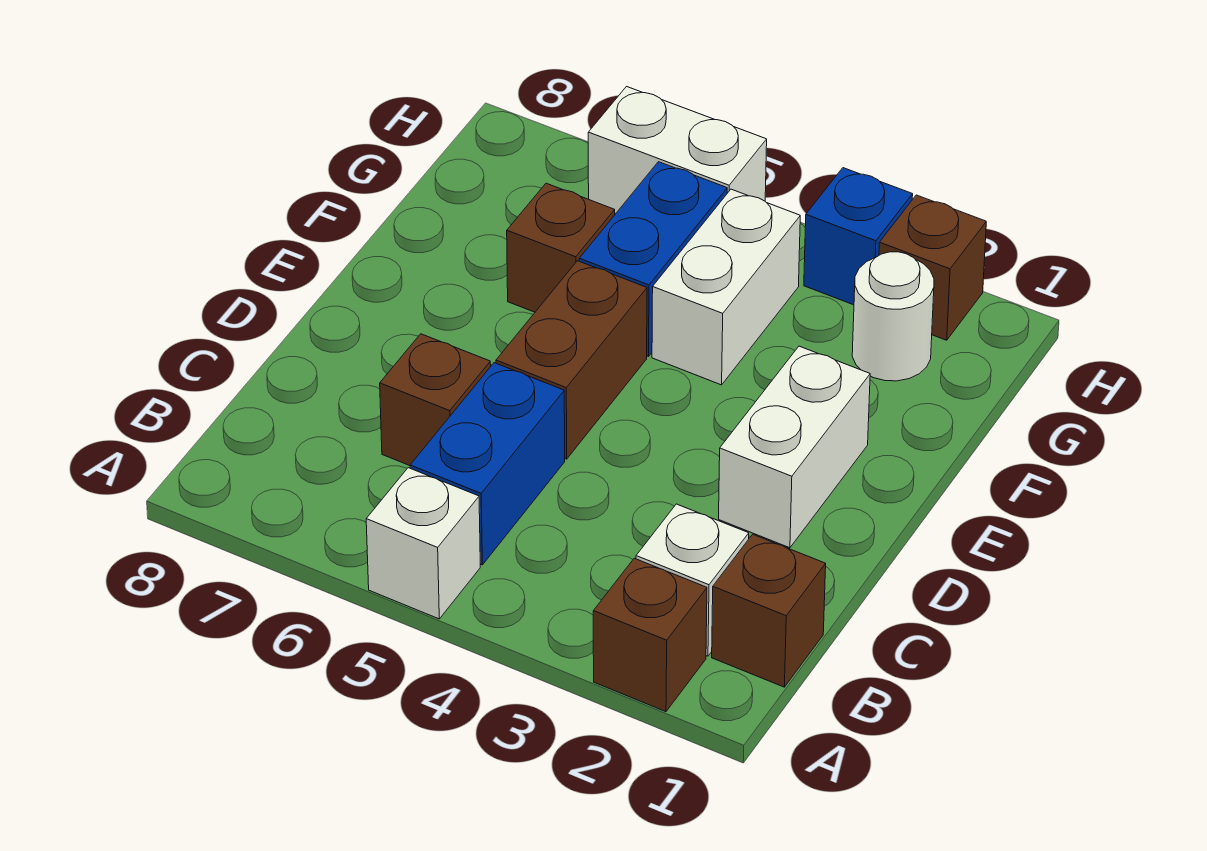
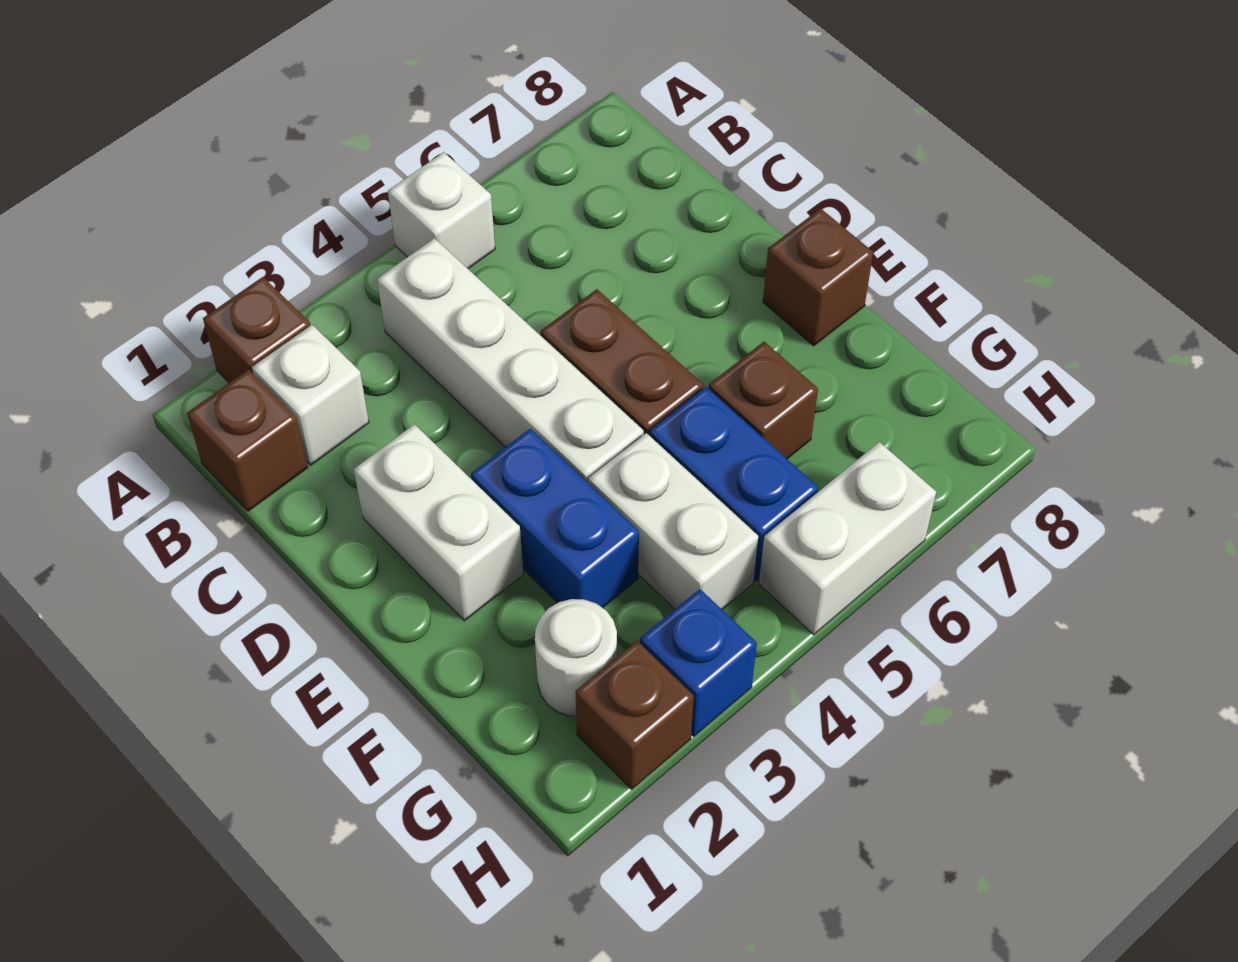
none -> white 1x4 brick [377,238,644,482]
blue 1x2 brick [410,363,565,565] -> blue 1x2 brick moved to [471,429,639,608]
brown 1x1 brick [380,334,491,466] -> brown 1x1 brick moved to [763,208,873,346]

